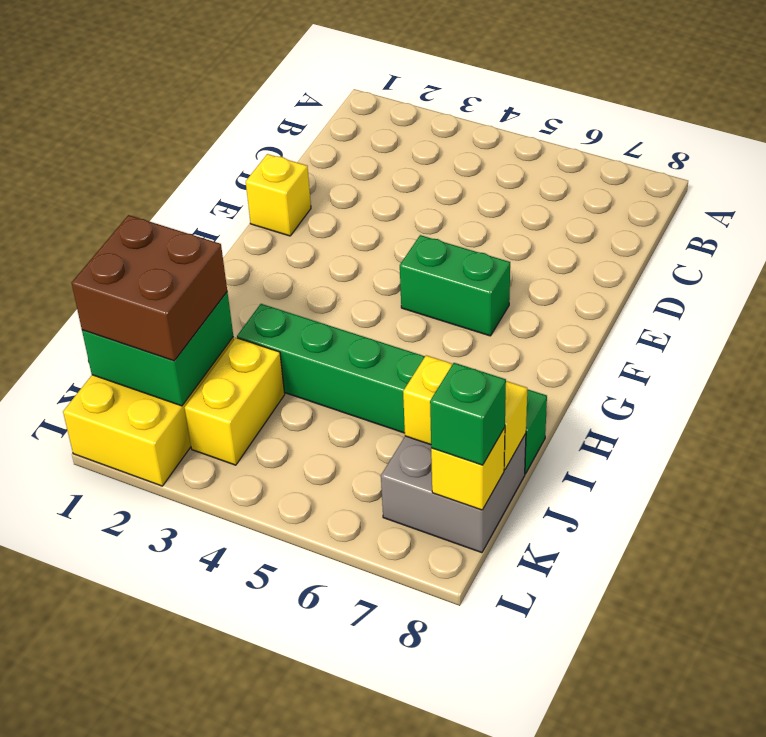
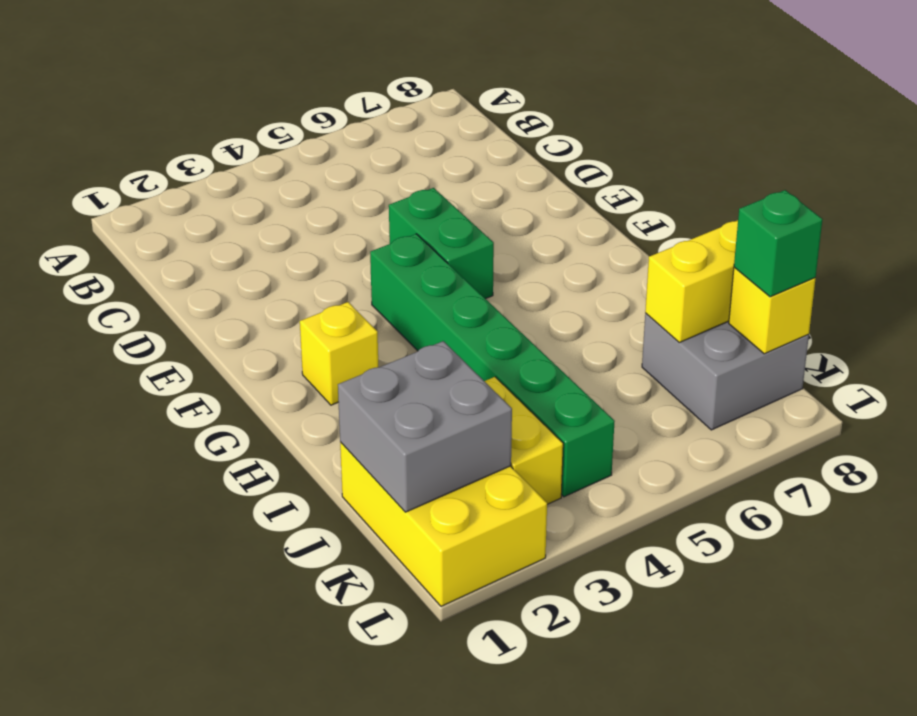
yellow 1x1 brick [246,154,311,236] -> yellow 1x1 brick moved to [300,302,378,405]
green 1x2 brick [400,235,510,336] -> green 1x2 brick turned to [389,188,494,299]
green 1x6 brick [237,304,547,474] -> green 1x6 brick turned to [370,234,615,497]
green 2x2 brick [82,292,233,406] -> grey 2x2 brick [338,341,512,512]
brown 2x2 brick [72,215,227,361] -> none

